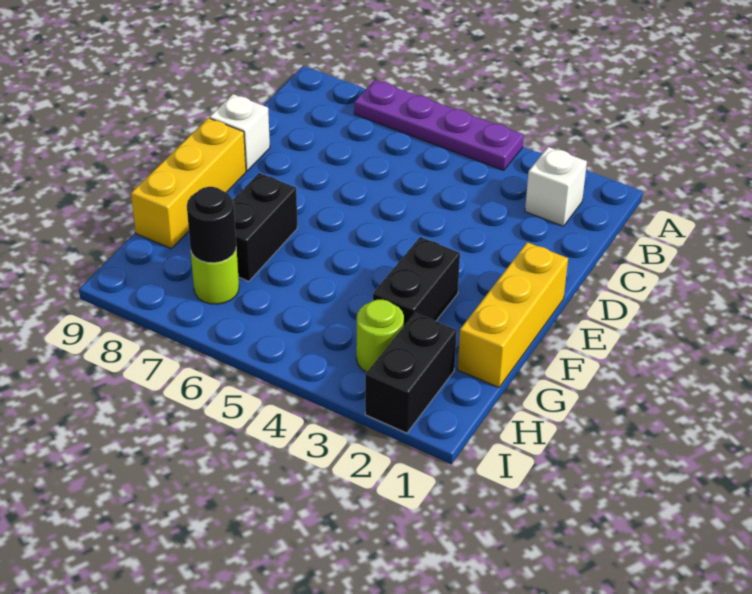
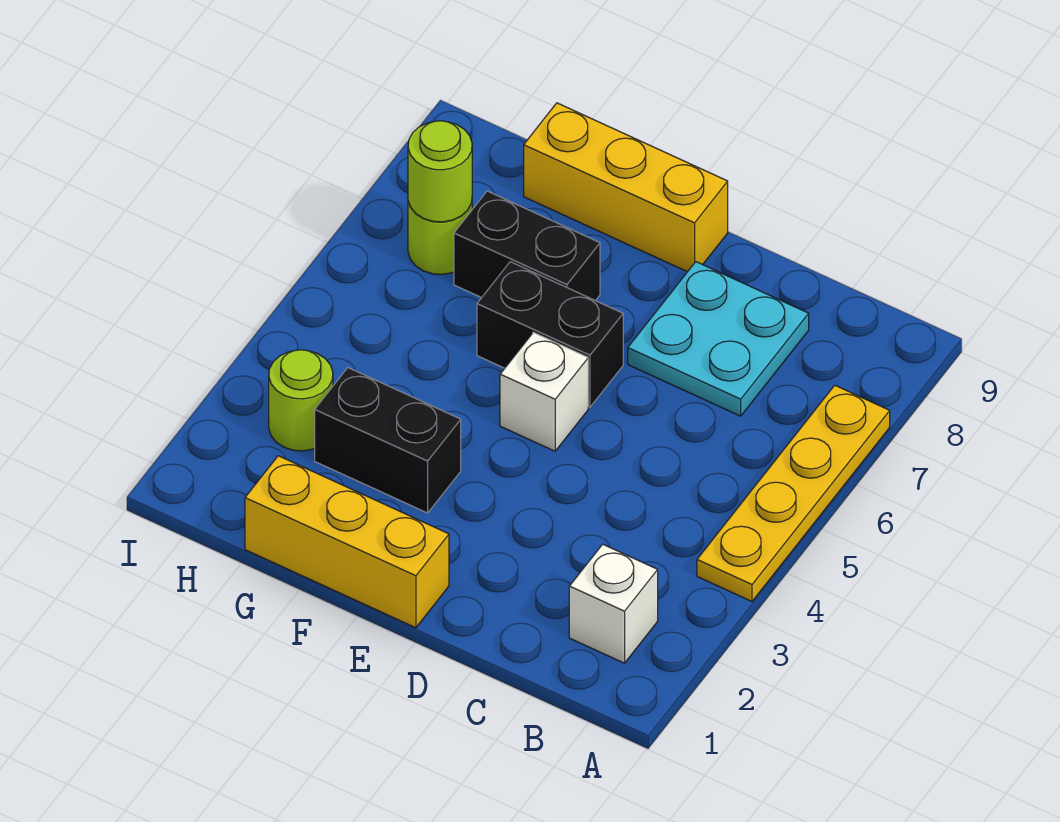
purple 1x4 plate [354,80,524,170] -> yellow 1x4 plate [697,385,890,601]
none -> cyan 2x2 plate [628,262,809,416]
white 1x1 brick [210,94,270,171] -> white 1x1 brick moved to [500,332,588,451]
black 1x2 brick [365,313,457,433] -> black 1x2 brick moved to [477,262,623,407]
black 1x1 round brick [187,187,236,263] -> lime 1x1 round brick [408,121,472,222]

